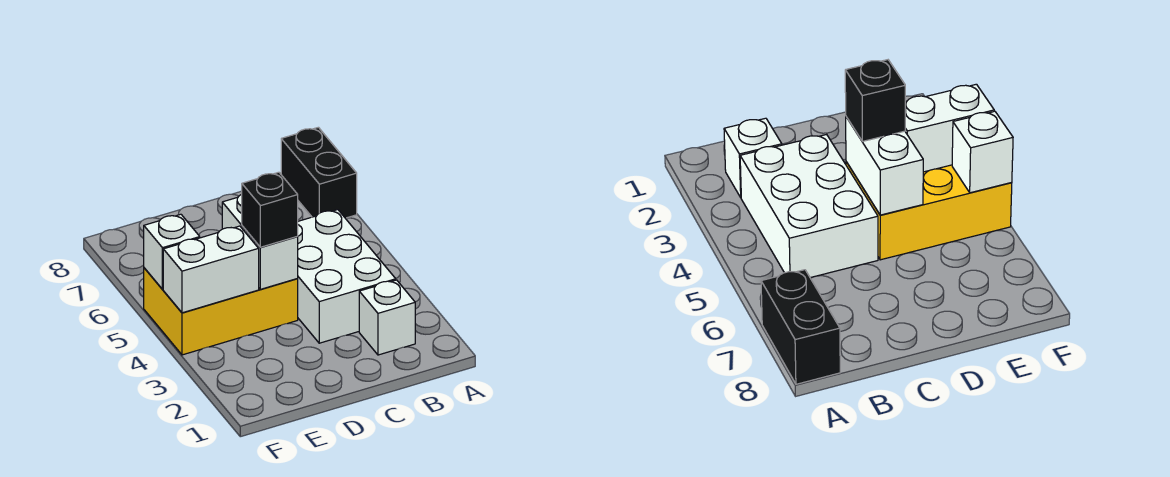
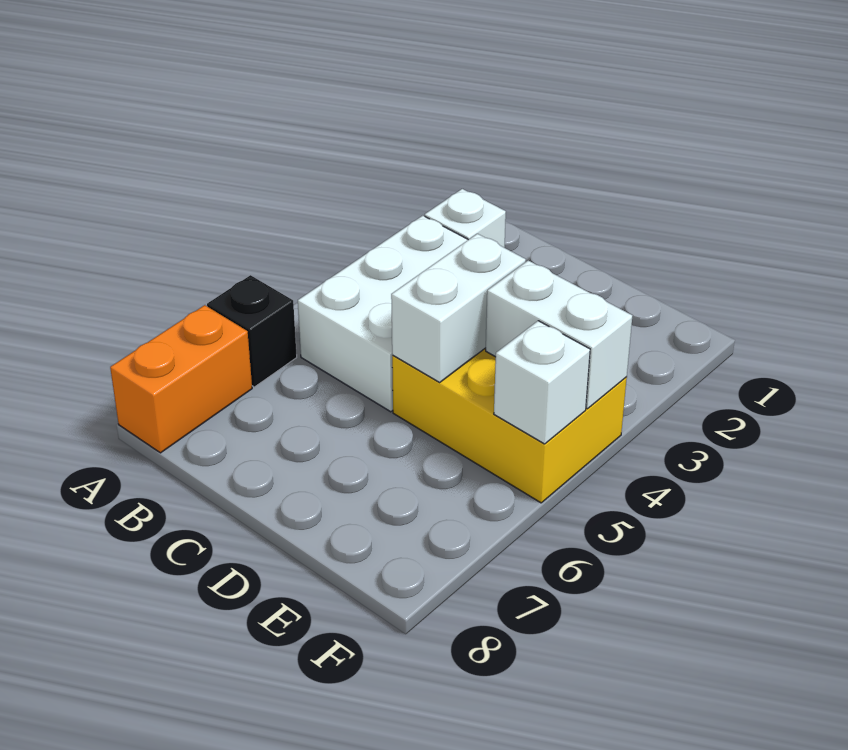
black 1x2 brick [281,127,357,218] -> orange 1x2 brick [110,305,252,453]
black 1x1 brick [242,172,298,247] -> black 1x1 brick moved to [207,275,297,387]

